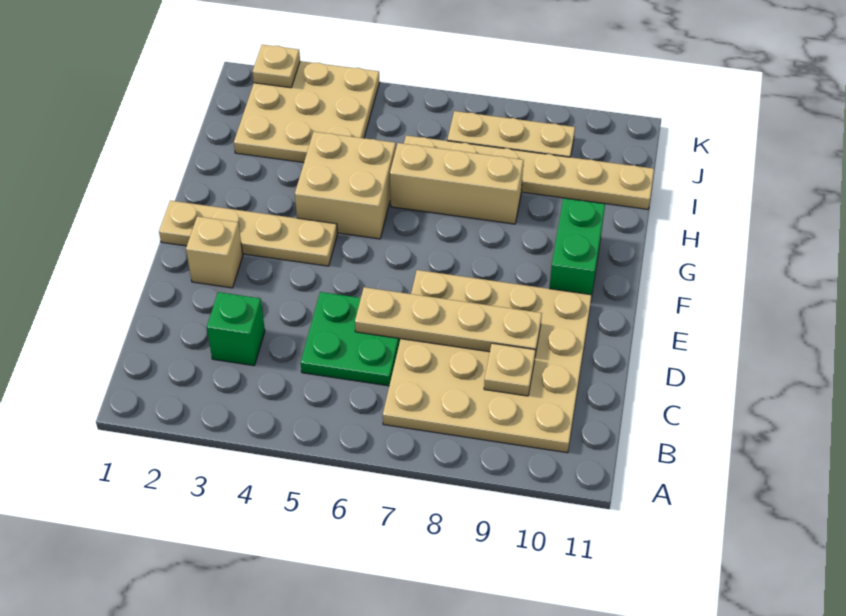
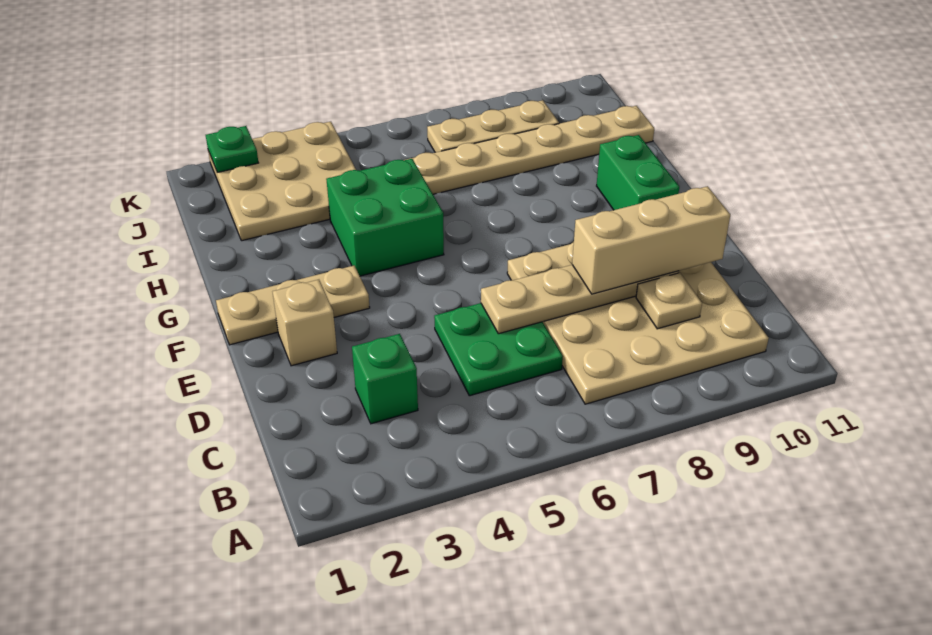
tan 1x4 plate [159,201,337,266] -> tan 1x3 plate [216,266,370,345]
tan 2x2 brick [295,132,396,239] -> green 2x2 brick [326,159,444,276]
tan 1x3 brick [390,143,524,224] -> tan 1x3 brick moved to [572,186,730,294]
tan 1x1 plate [253,45,300,88] -> green 1x1 plate [206,126,258,172]

